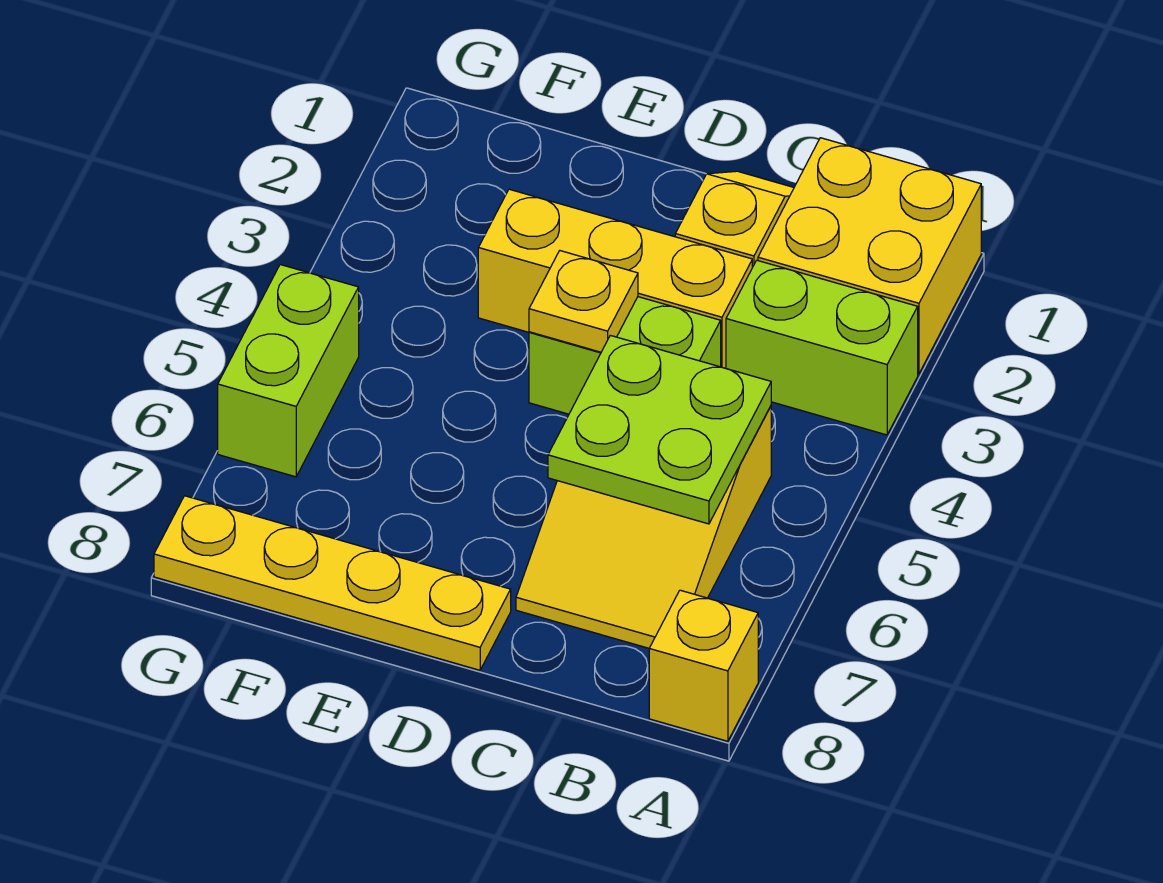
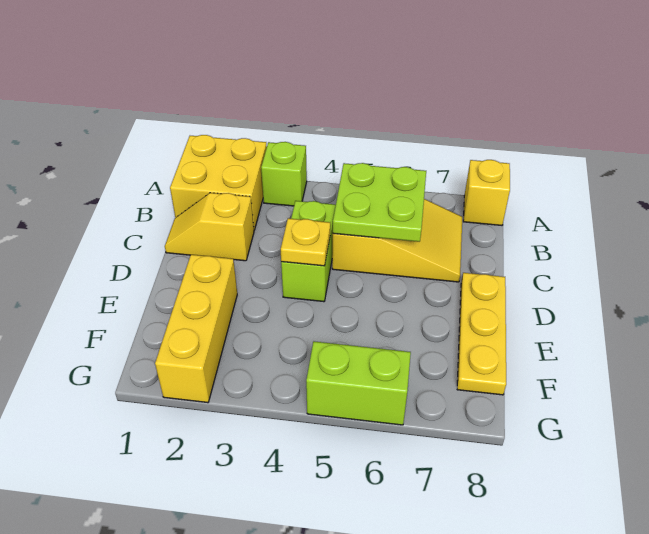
lime 1x2 brick [726,260,918,435] -> lime 1x1 brick [261,142,307,206]
yellow 1x3 brick [478,189,752,368] -> yellow 1x3 brick moved to [155,255,237,403]
yellow 1x4 plate [154,496,511,670] -> yellow 1x3 plate [457,273,506,395]

